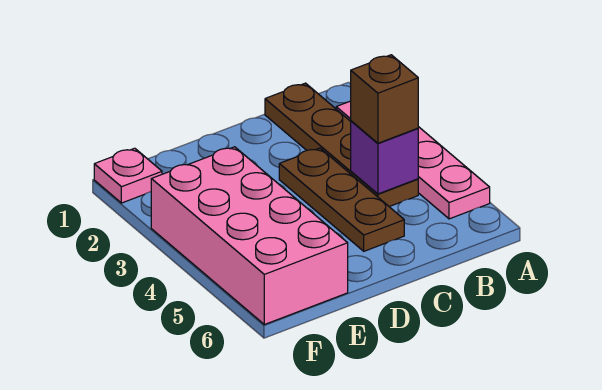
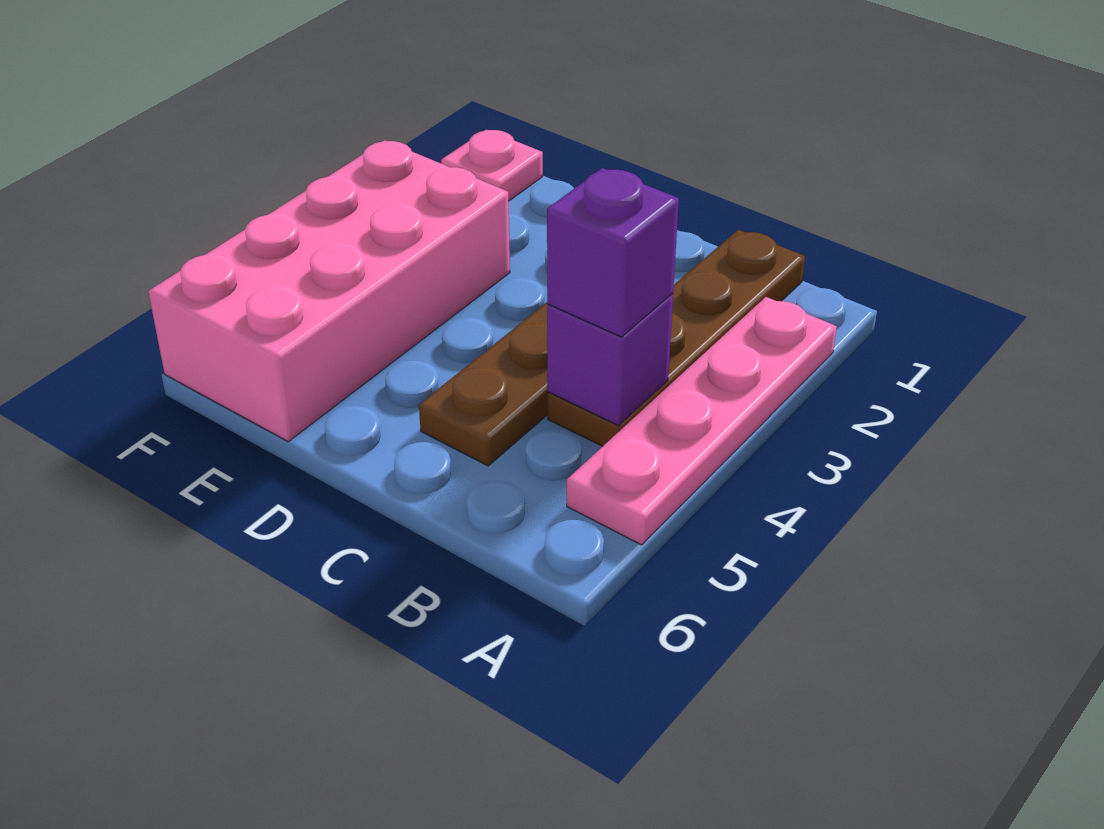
brown 1x1 brick [351,55,418,143] -> purple 1x1 brick [547,168,679,337]

